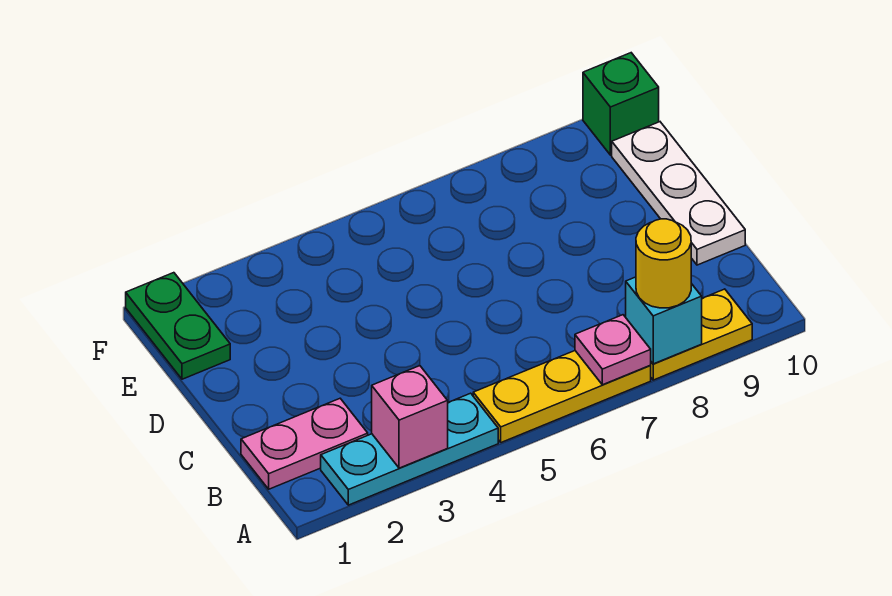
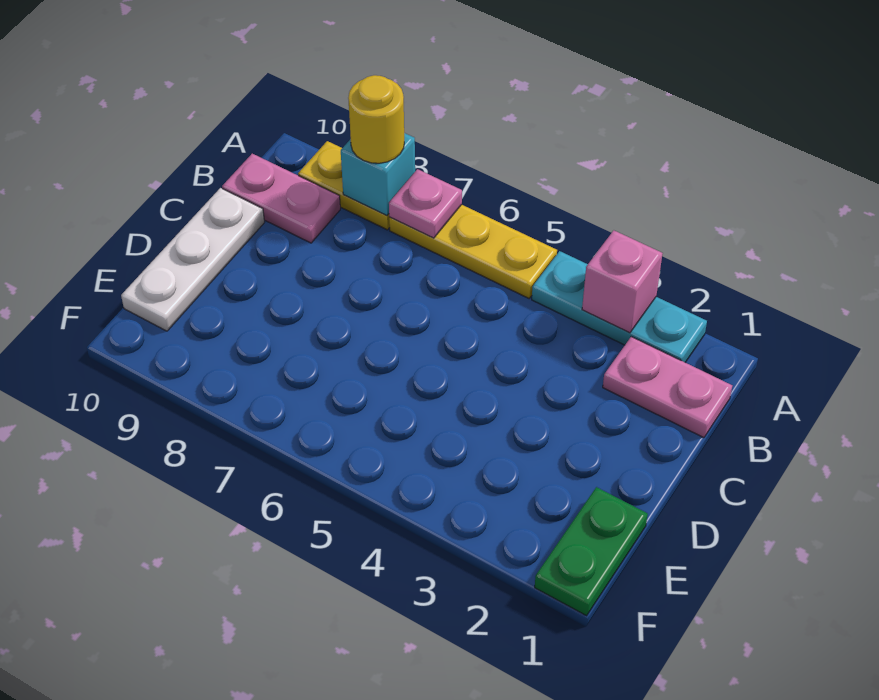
none -> pink 1x2 plate [222,154,340,243]
green 1x1 brick [583,53,659,155] -> none

